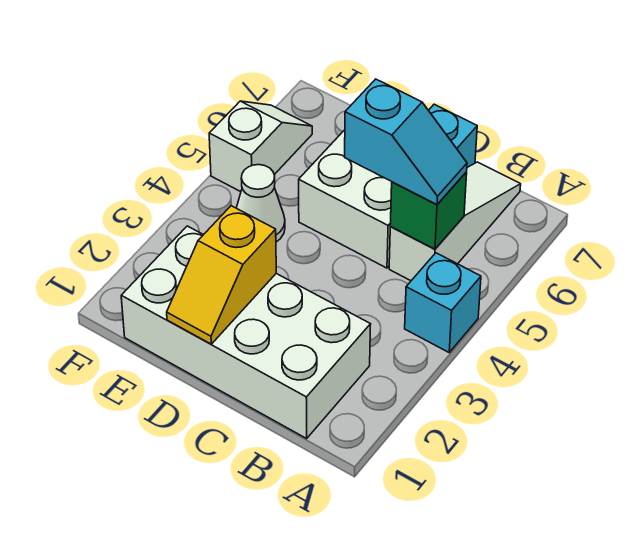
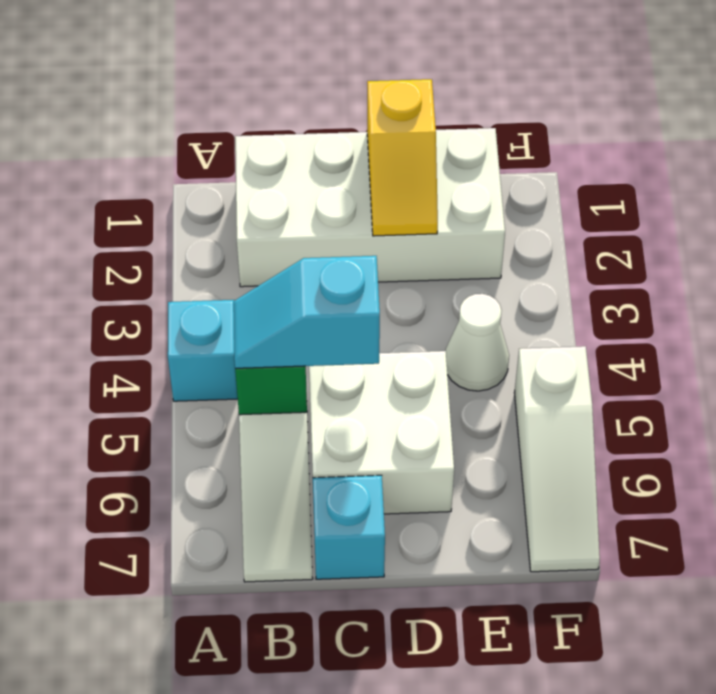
yellow 1x2 slope [167,206,276,344] -> yellow 1x2 slope turned to [367,79,438,236]
white 1x2 slope [209,101,312,192] -> white 1x3 slope [514,346,600,572]

